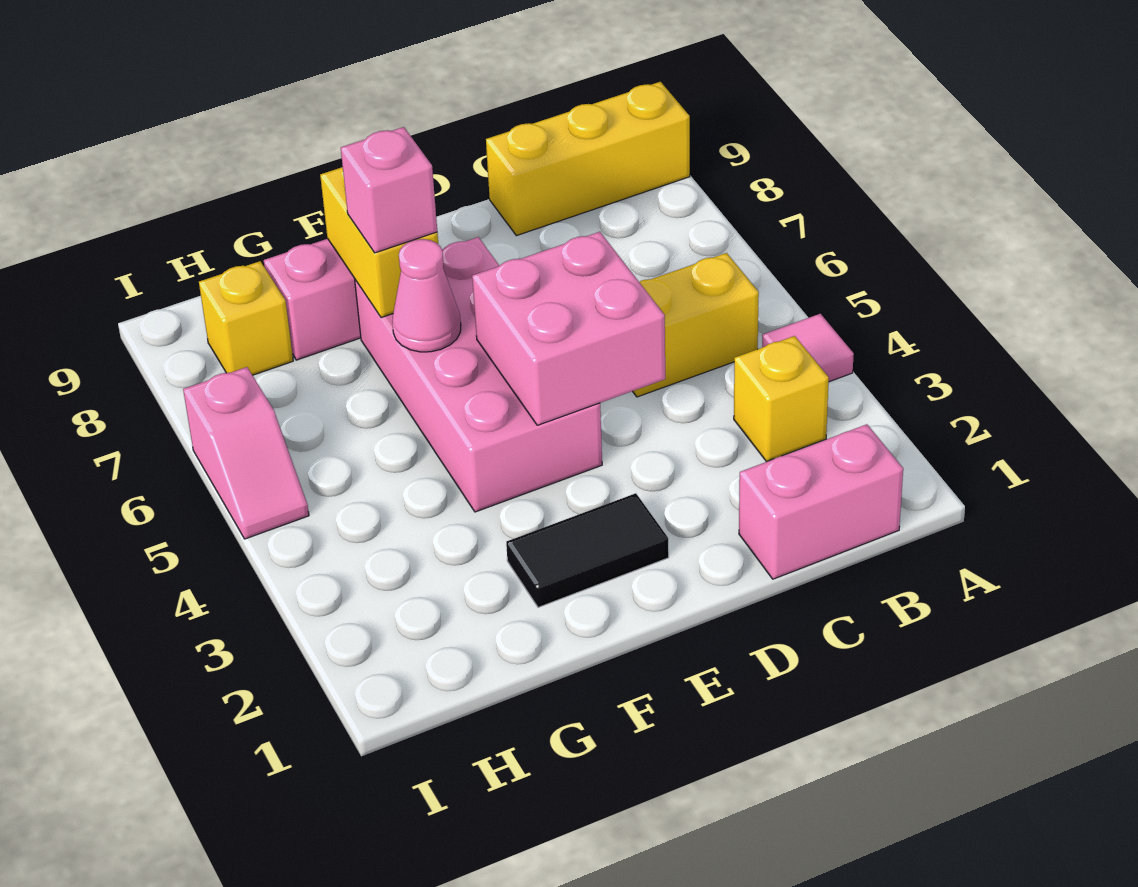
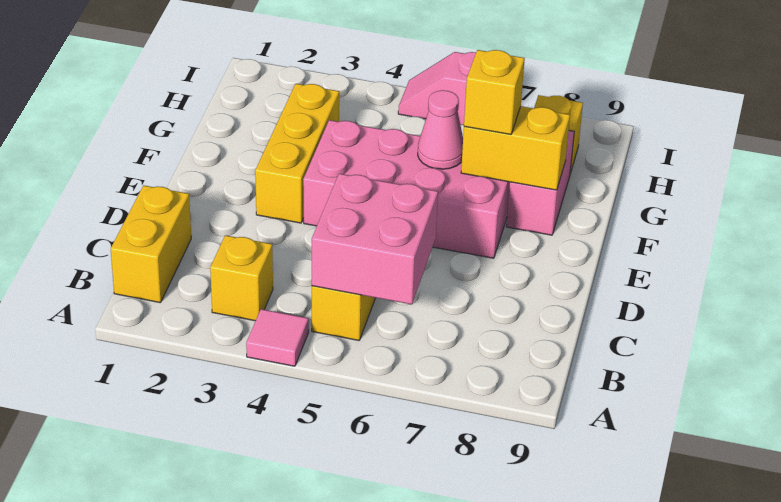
yellow 1x3 brick [486,82,690,236] -> yellow 1x3 brick moved to [255,84,339,223]
pink 1x2 brick [739,424,903,579] -> yellow 1x2 brick [111,185,191,303]
pink 2x2 brick [472,232,665,425] -> pink 2x2 brick moved to [312,174,438,304]
black 1x2 tile [506,493,669,607] -> none
pink 1x1 brick [341,127,437,253] -> yellow 1x1 brick [464,50,525,134]

